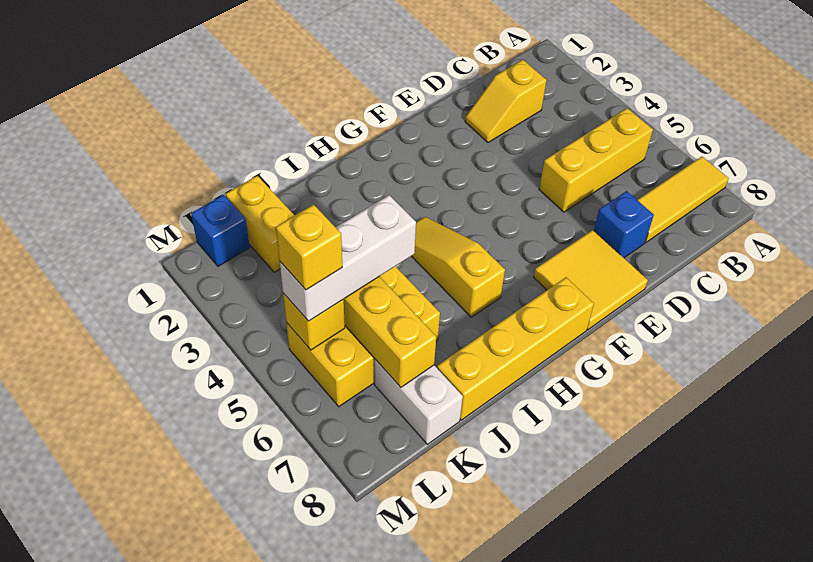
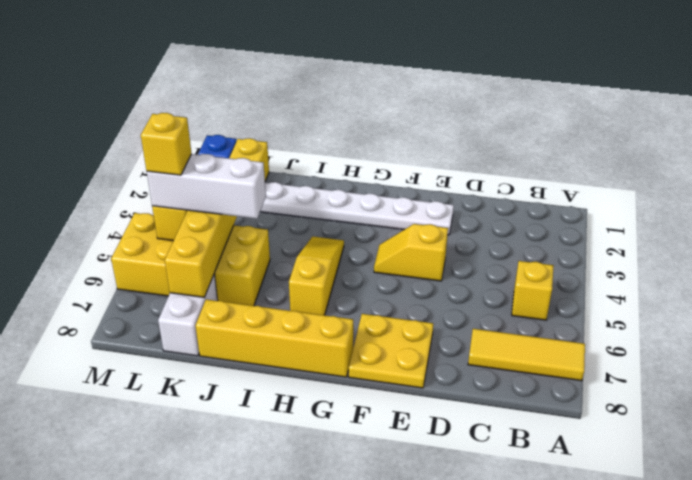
yellow 1x3 brick [539,108,653,212] -> yellow 1x1 brick [512,261,554,320]
yellow 1x2 slope [465,60,546,142] -> yellow 1x2 slope moved to [374,224,448,281]
blue 1x1 brick [594,191,654,258] -> none
none -> white 1x6 plate [260,182,454,235]
yellow 2x2 tile [534,230,648,330] -> yellow 2x2 plate [349,314,433,388]
yellow 2x3 brick [286,266,440,407] -> yellow 2x4 brick [111,213,270,306]

